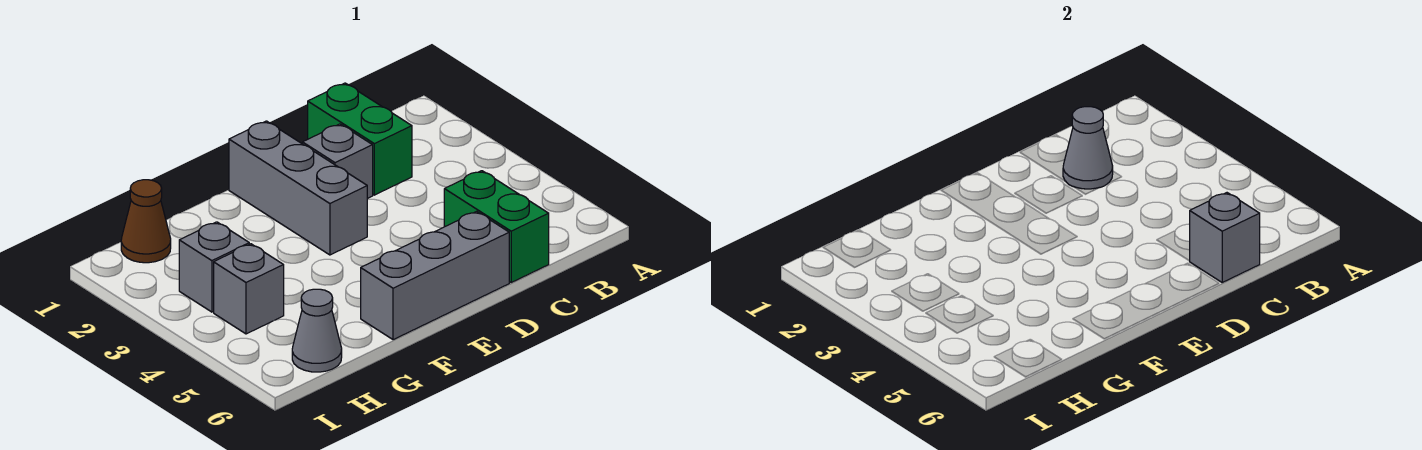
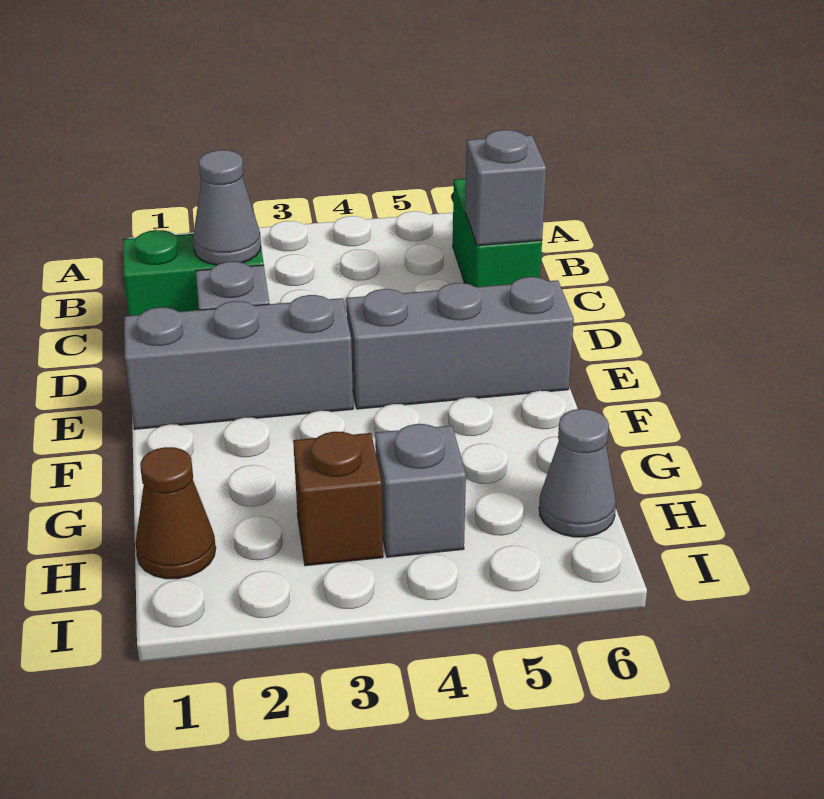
green 1x2 brick [444,171,549,282] -> green 1x2 brick turned to [453,179,542,287]
grey 1x3 brick [361,211,509,340] -> grey 1x3 brick turned to [346,277,574,409]
grey 1x1 brick [179,222,249,312] -> brown 1x1 brick [293,432,383,566]

